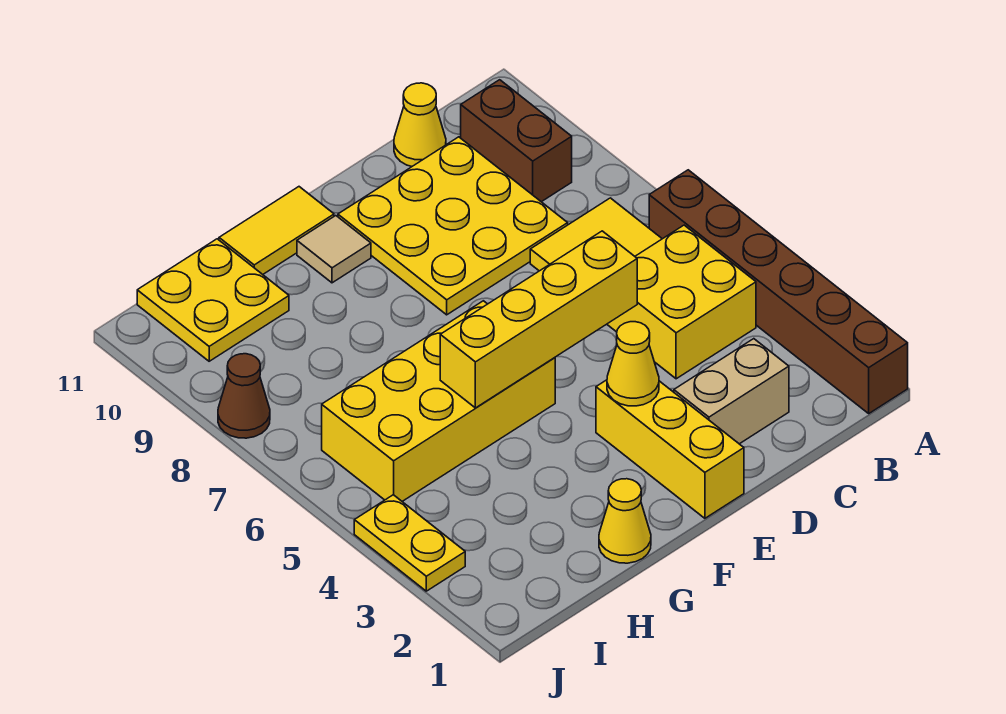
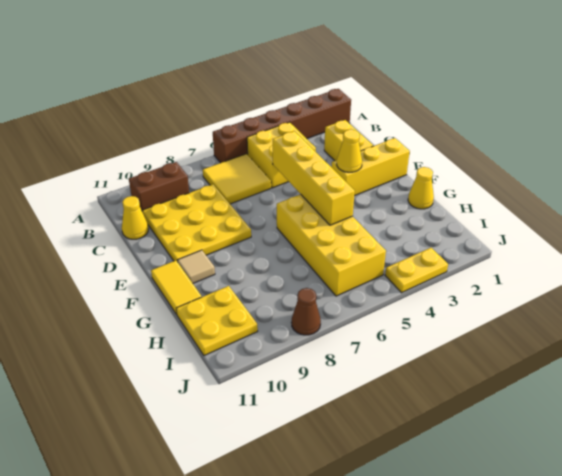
tan 1x2 brick [674,339,789,444] -> yellow 1x2 brick [324,120,373,161]

